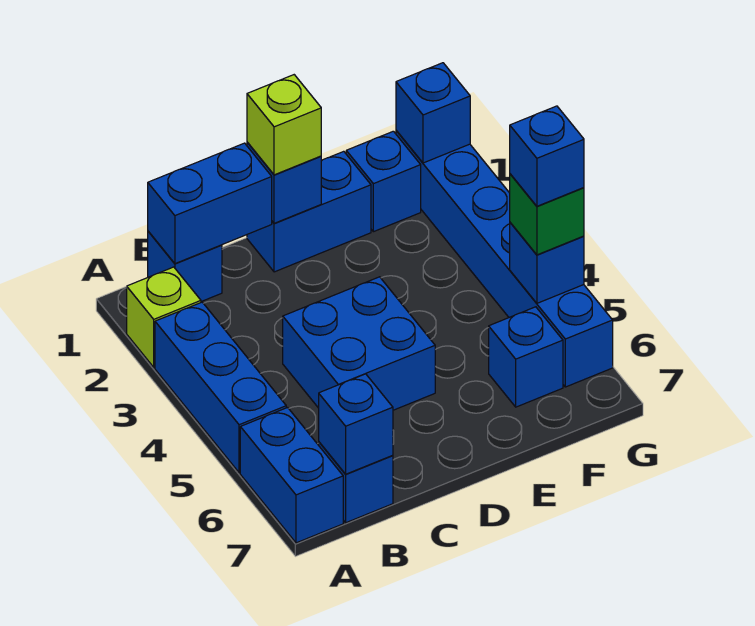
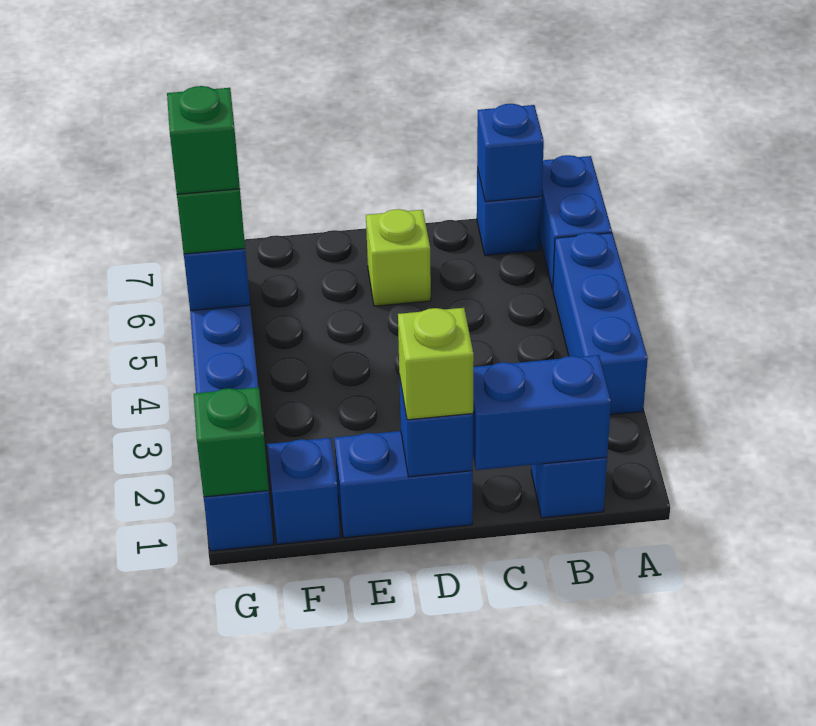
lime 1x1 brick [127,267,201,367] -> lime 1x1 brick moved to [366,209,431,306]
blue 2x2 brick [283,277,435,410] -> none
blue 1x1 brick [489,307,563,407] -> none
blue 1x1 brick [396,63,470,163] -> green 1x1 brick [194,387,269,497]
blue 1x1 brick [510,106,584,206] -> green 1x1 brick [167,86,240,194]

